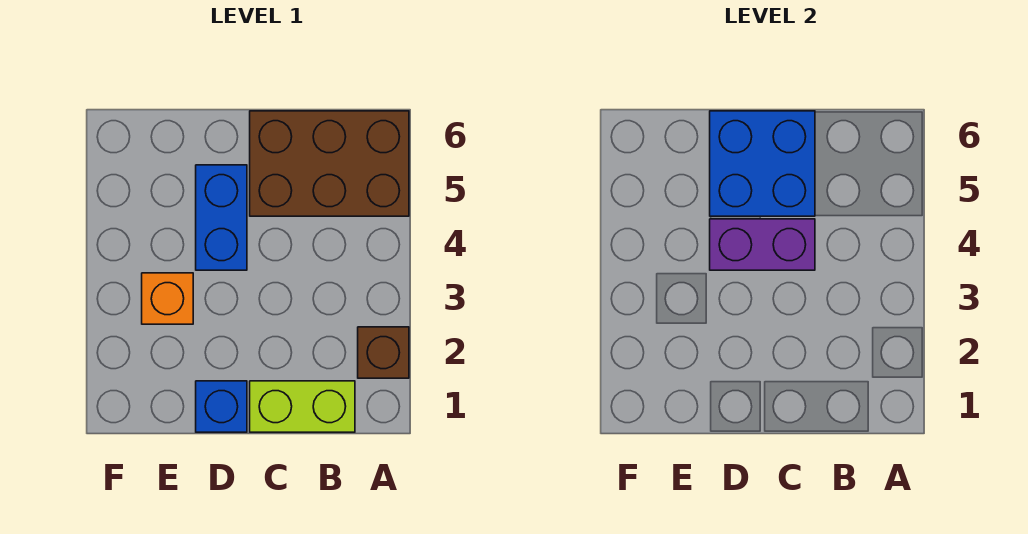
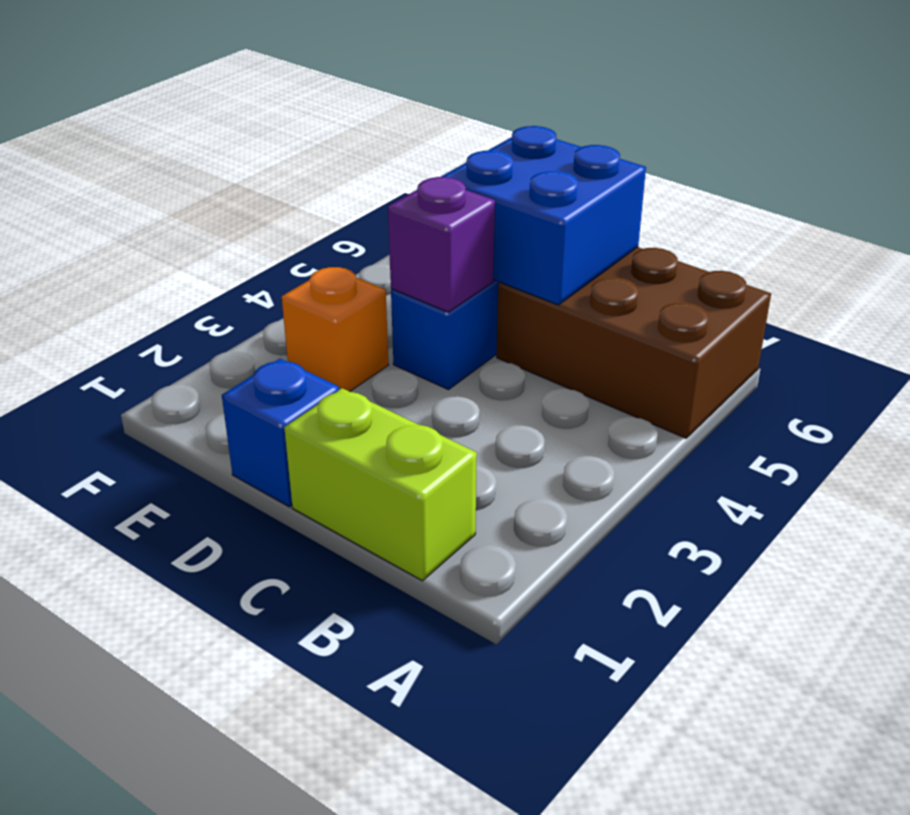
brown 1x1 brick [358,327,409,378] -> none
purple 1x2 brick [710,219,815,270] -> purple 1x1 brick [388,177,495,312]

